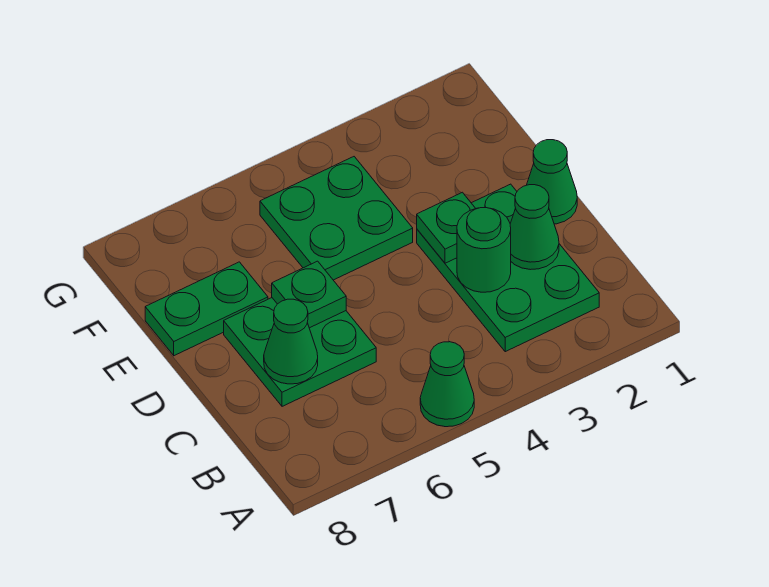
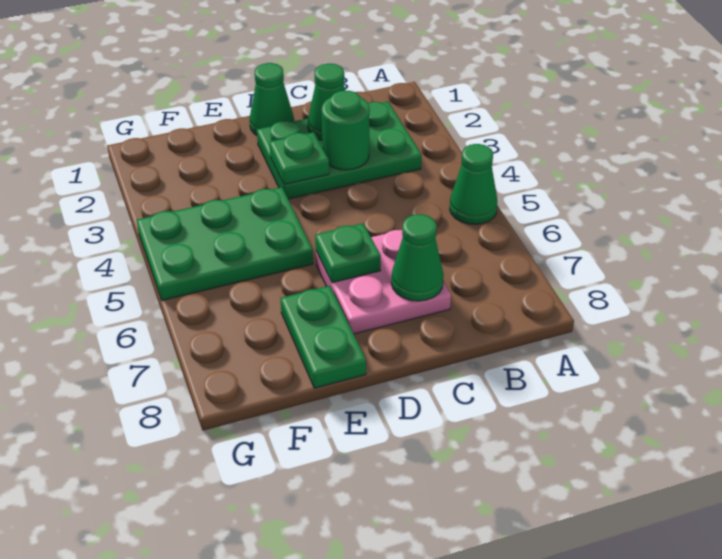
green 2x2 plate [224,298,376,406] -> pink 2x2 plate [316,230,451,334]
green 2x2 plate [260,157,413,280] -> green 2x3 plate [137,187,313,300]

